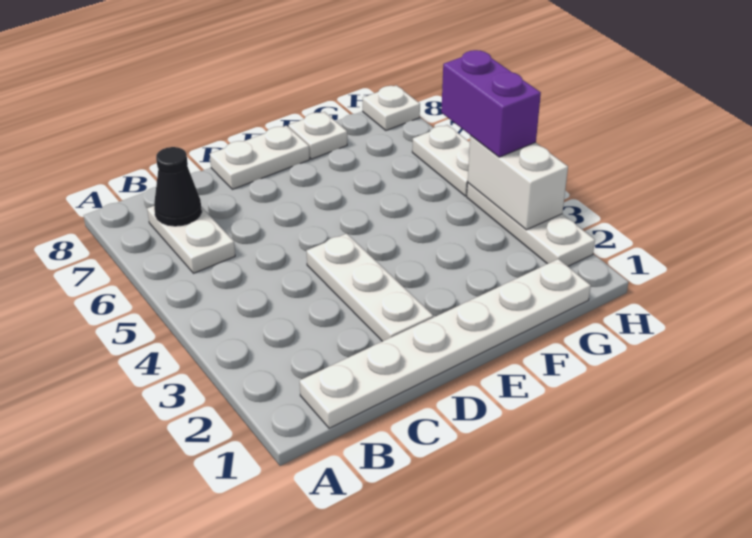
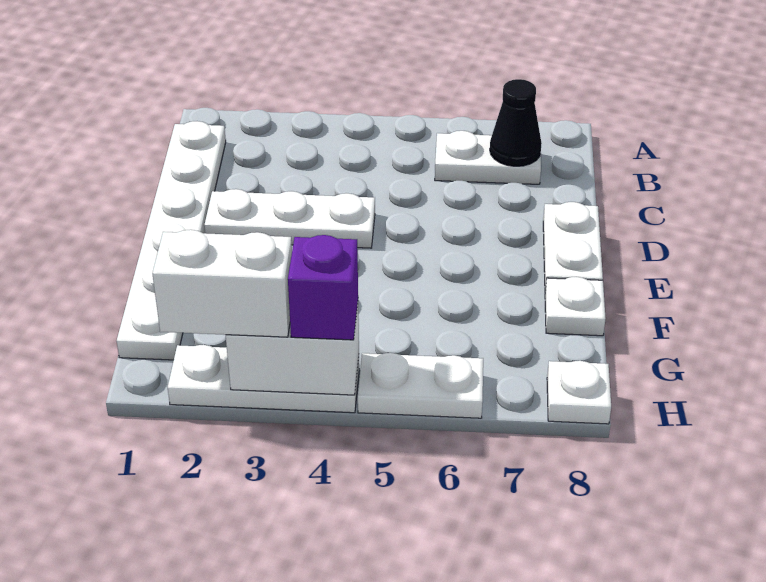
none -> white 1x2 brick [152,230,292,337]
purple 1x2 brick [441,50,541,157] -> purple 1x1 brick [288,235,358,340]

